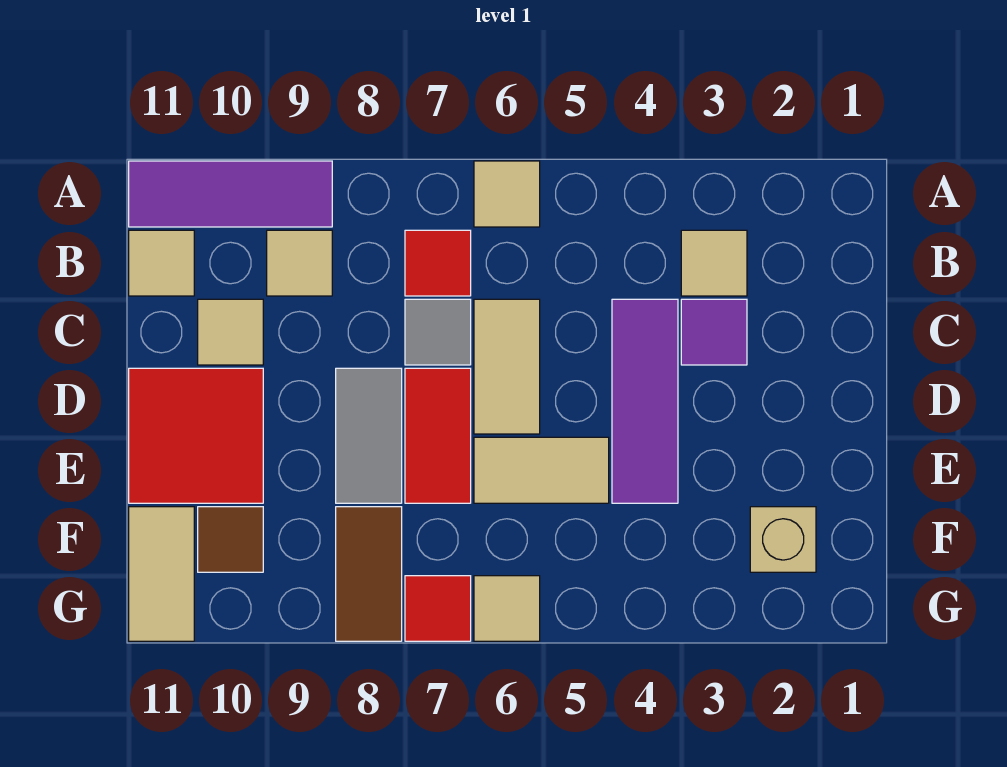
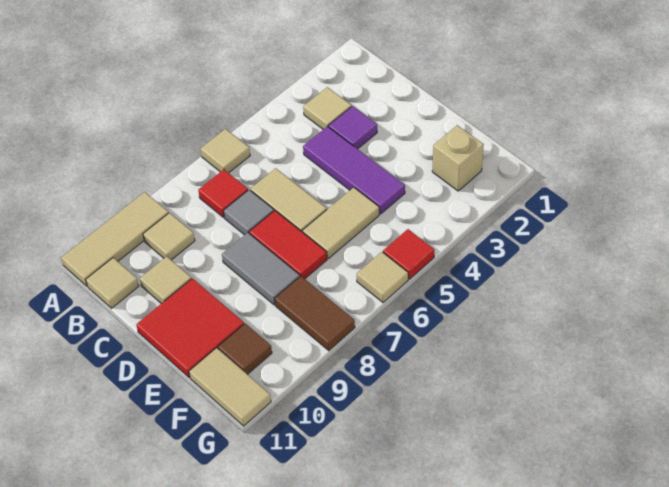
purple 1x3 tile [129,161,332,227] -> tan 1x3 tile [61,192,168,286]
red 1x1 tile [405,576,471,641] -> red 1x1 tile moved to [383,229,434,279]

